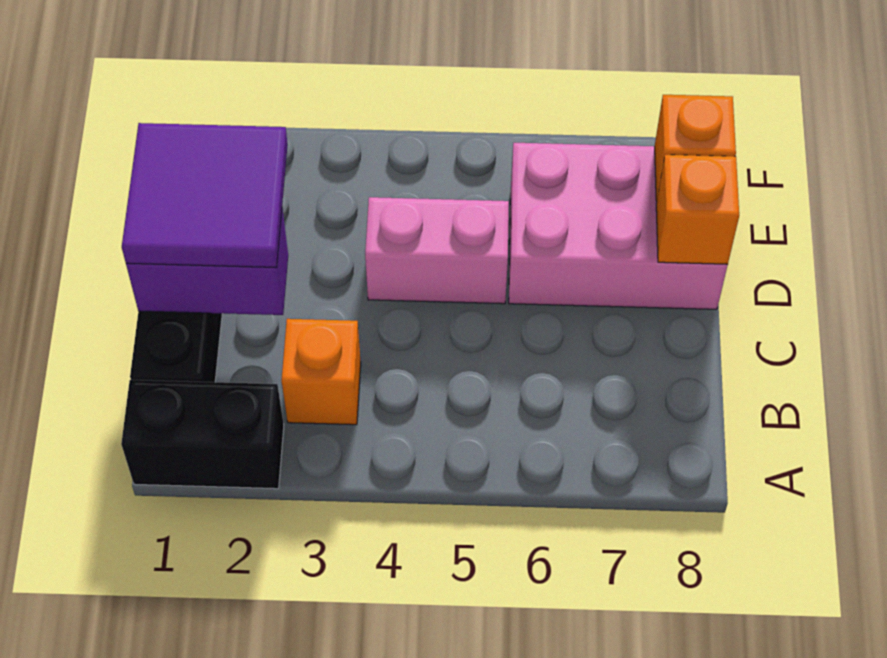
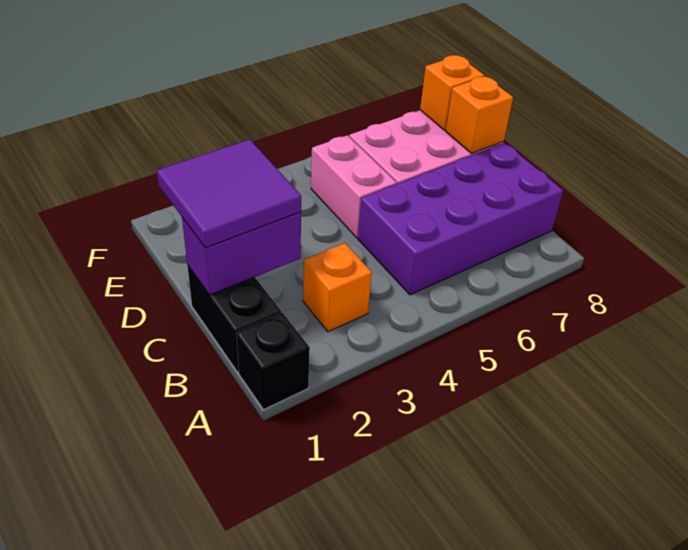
black 1x2 brick [121,380,284,489] -> black 1x1 brick [236,313,310,410]
none -> purple 2x4 brick [358,143,563,295]
pink 1x2 brick [365,197,509,304] -> pink 1x2 brick turned to [311,135,397,238]

